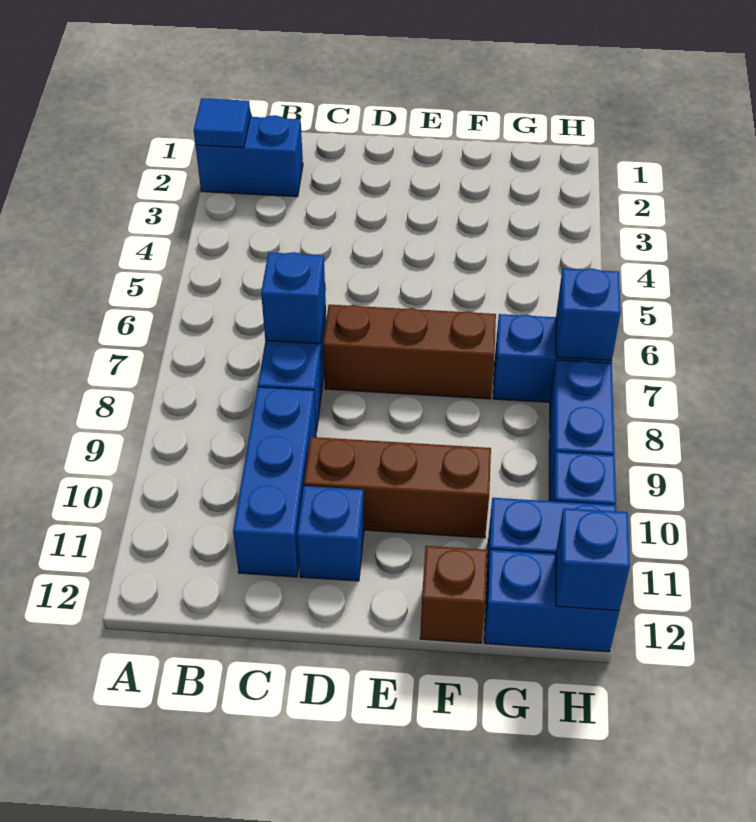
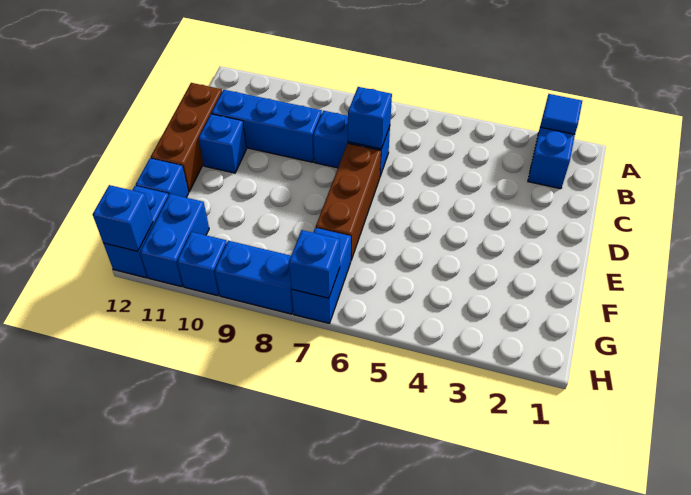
brown 1x3 brick [304,437,491,538] -> brown 1x3 brick moved to [151,83,222,192]
brown 1x1 brick [420,546,487,643] -> blue 1x1 brick [136,158,189,198]

